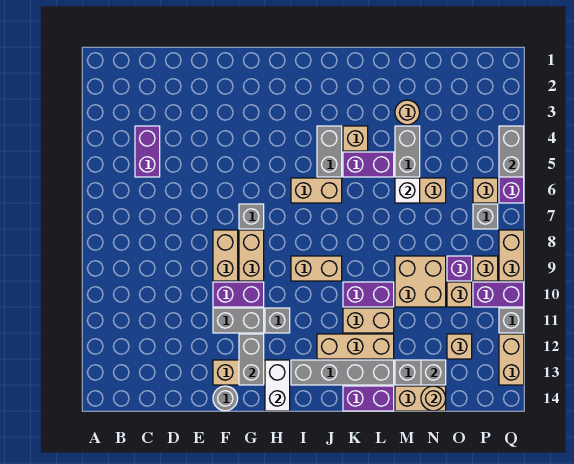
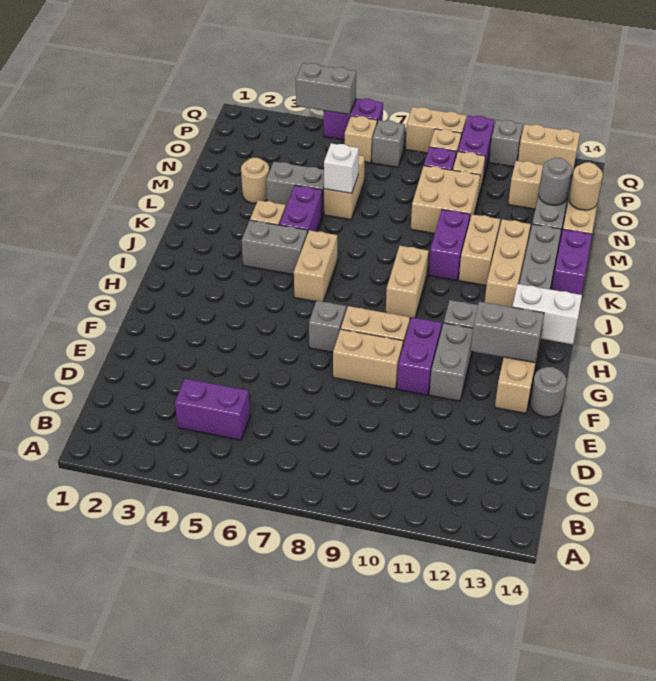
grey 1x1 brick [421,360,446,385] -> grey 1x1 round brick [539,158,572,205]

